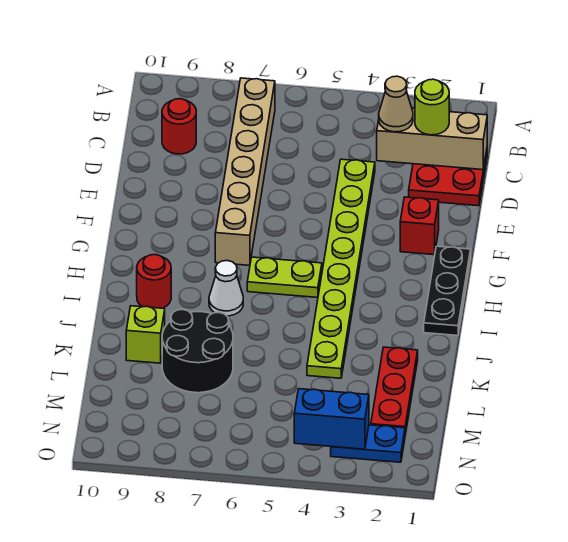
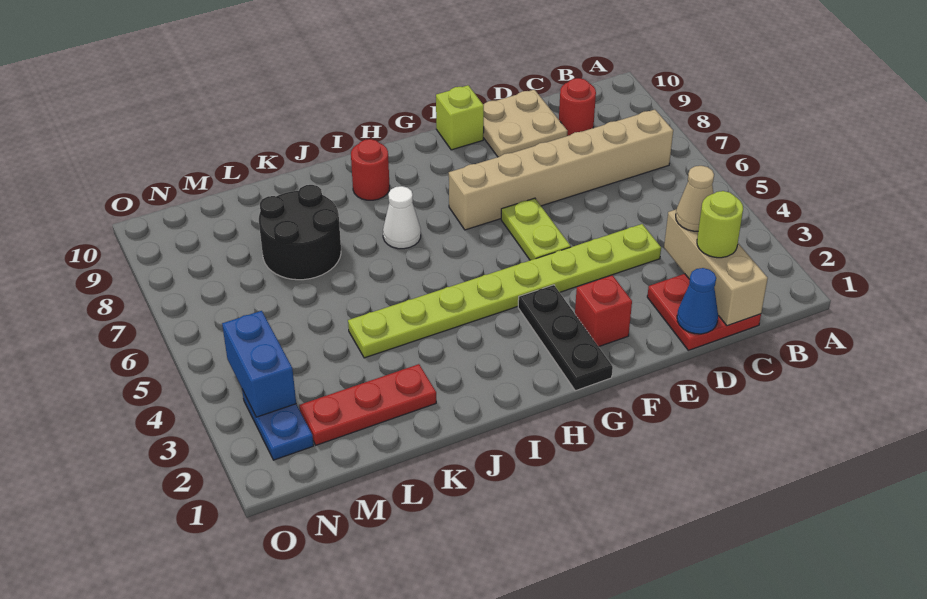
none -> blue 1x1 cone [677,268,718,334]
none -> tan 2x2 plate [483,90,567,157]
black 1x3 plate [424,246,471,336] -> black 1x3 plate turned to [518,285,613,391]
lime 1x2 plate [247,257,322,298] -> lime 1x2 plate moved to [501,198,571,260]
lime 1x1 brick [126,306,165,363] -> lime 1x1 brick moved to [436,85,484,150]

